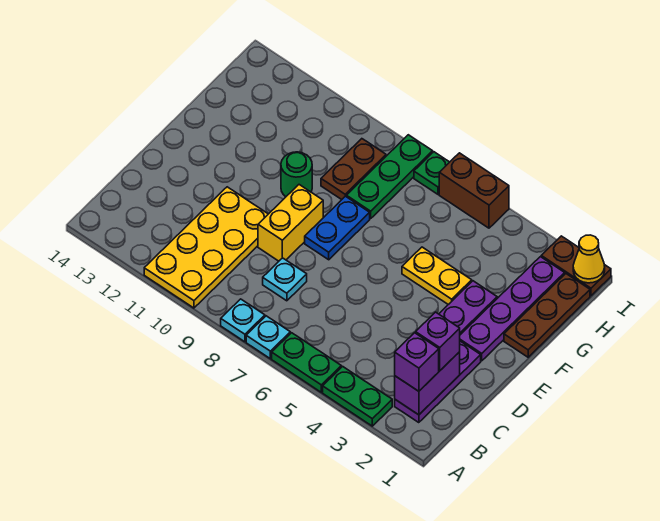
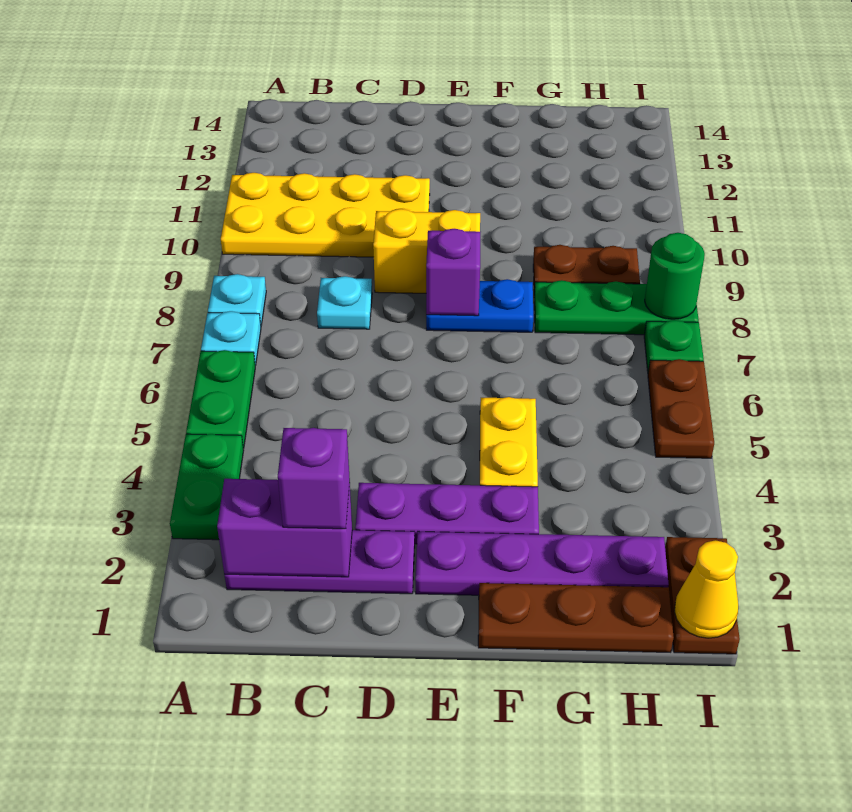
purple 1x1 brick [395,333,439,391] -> purple 1x1 brick moved to [426,229,480,316]
green 1x1 round brick [281,152,312,197] -> green 1x1 round brick moved to [645,233,705,319]
brown 1x2 brick [439,153,509,228] -> brown 1x2 plate [648,359,714,458]

